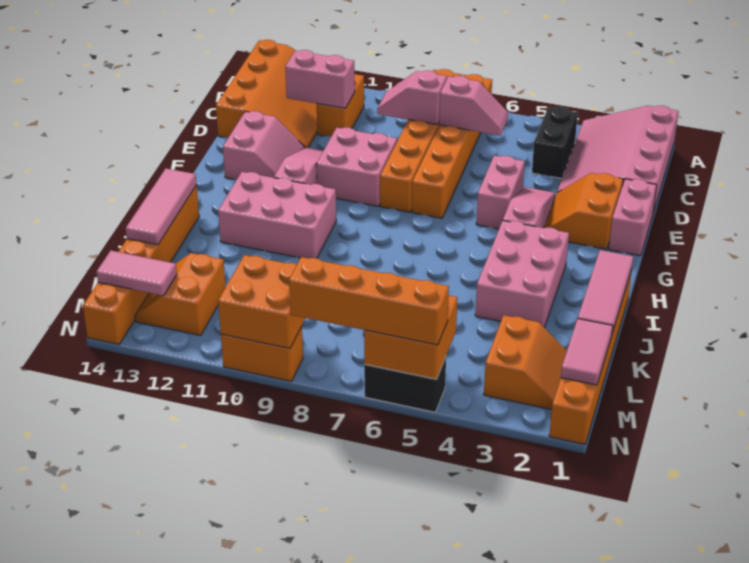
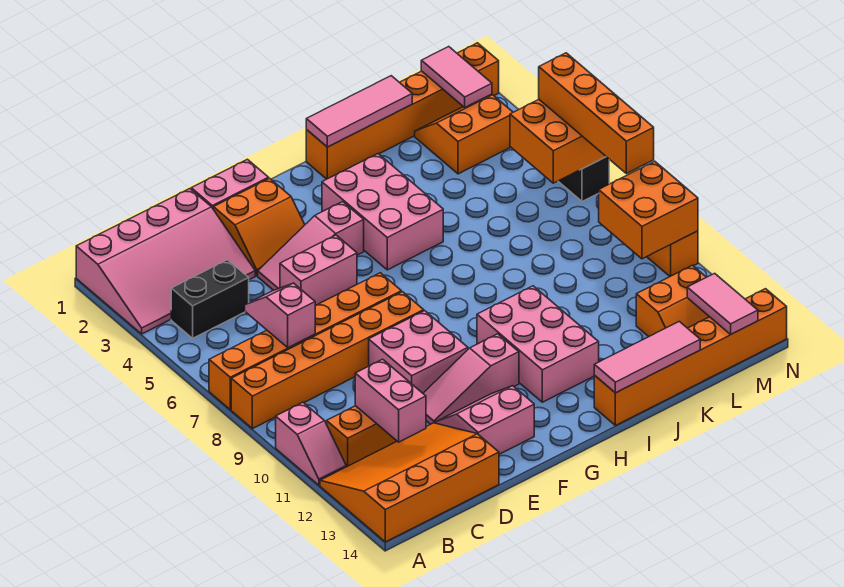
pink 1x2 slope [377,71,447,125] -> pink 1x2 slope moved to [276,402,346,485]
pink 2x3 brick [475,221,569,327] -> pink 2x3 brick turned to [322,154,443,270]
pink 1x2 tile [561,319,613,385] -> pink 1x2 tile turned to [421,47,492,107]

